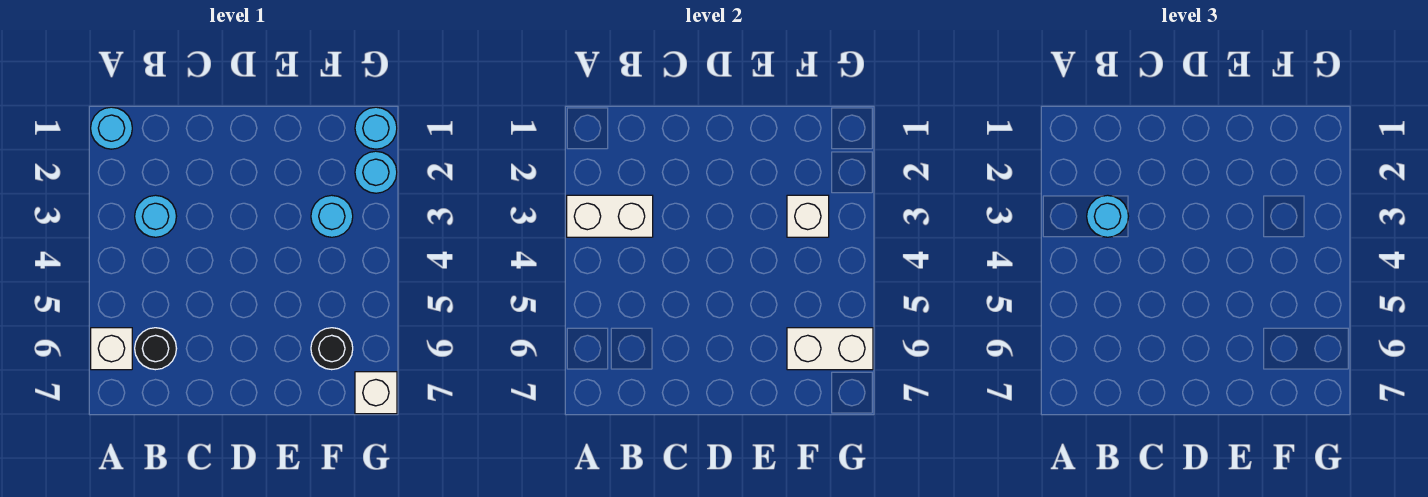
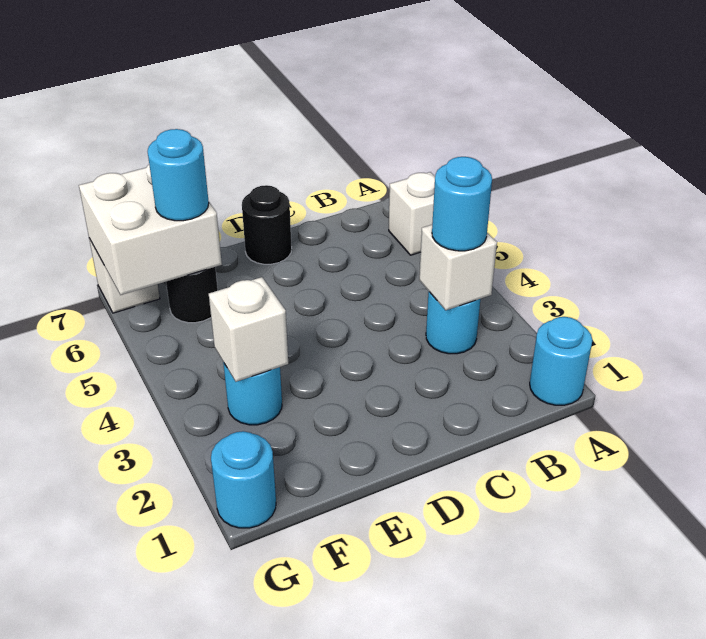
white 1x2 brick [567,195,653,237] -> white 1x1 brick [419,225,497,310]
black 1x1 round brick [135,328,177,370] -> black 1x1 round brick moved to [242,185,292,264]
white 1x2 brick [787,328,873,370] -> white 2x2 brick [79,165,222,295]
cyan 1x1 round brick [355,151,397,193] -> cyan 1x1 round brick moved to [148,129,209,221]

